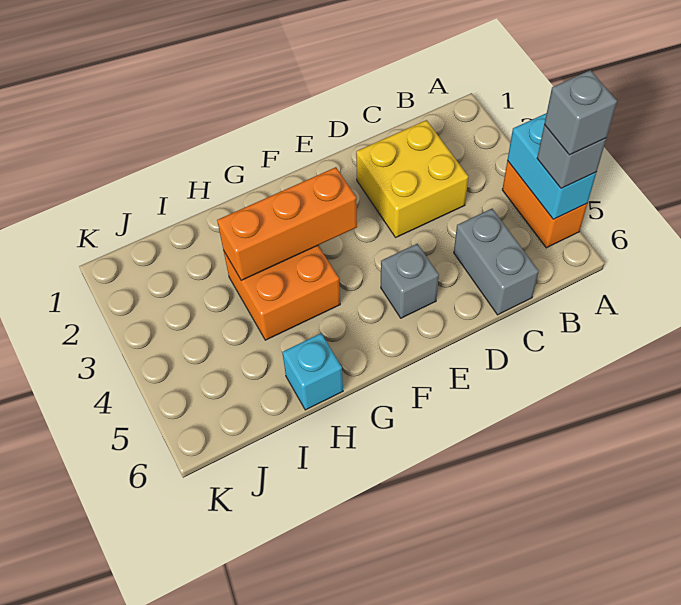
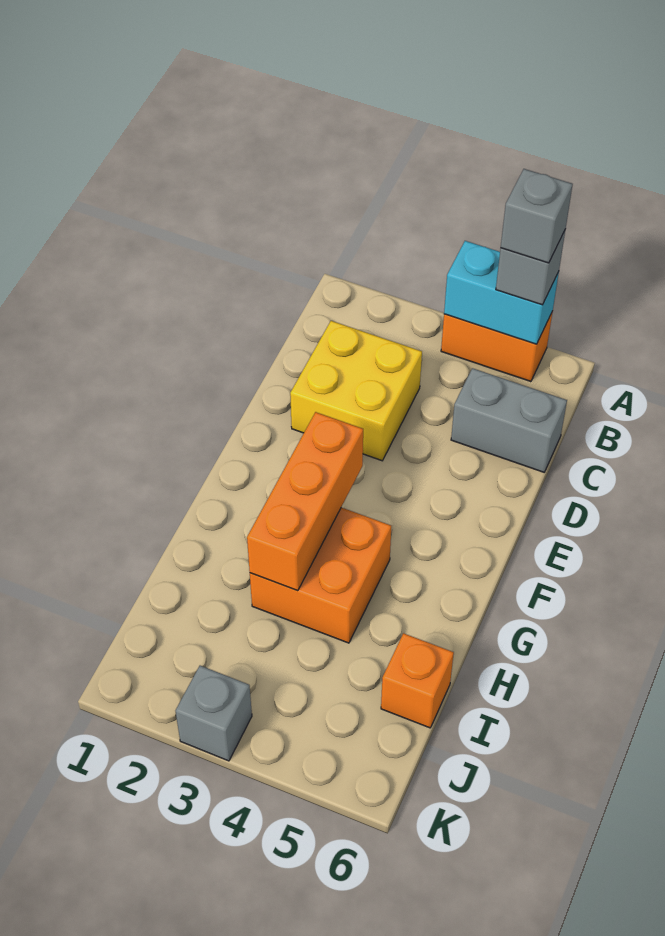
grey 1x1 brick [381,244,439,318] -> grey 1x1 brick moved to [176,666,252,761]
cyan 1x1 brick [282,333,343,410] -> none
none -> orange 1x1 brick [381,633,454,728]

